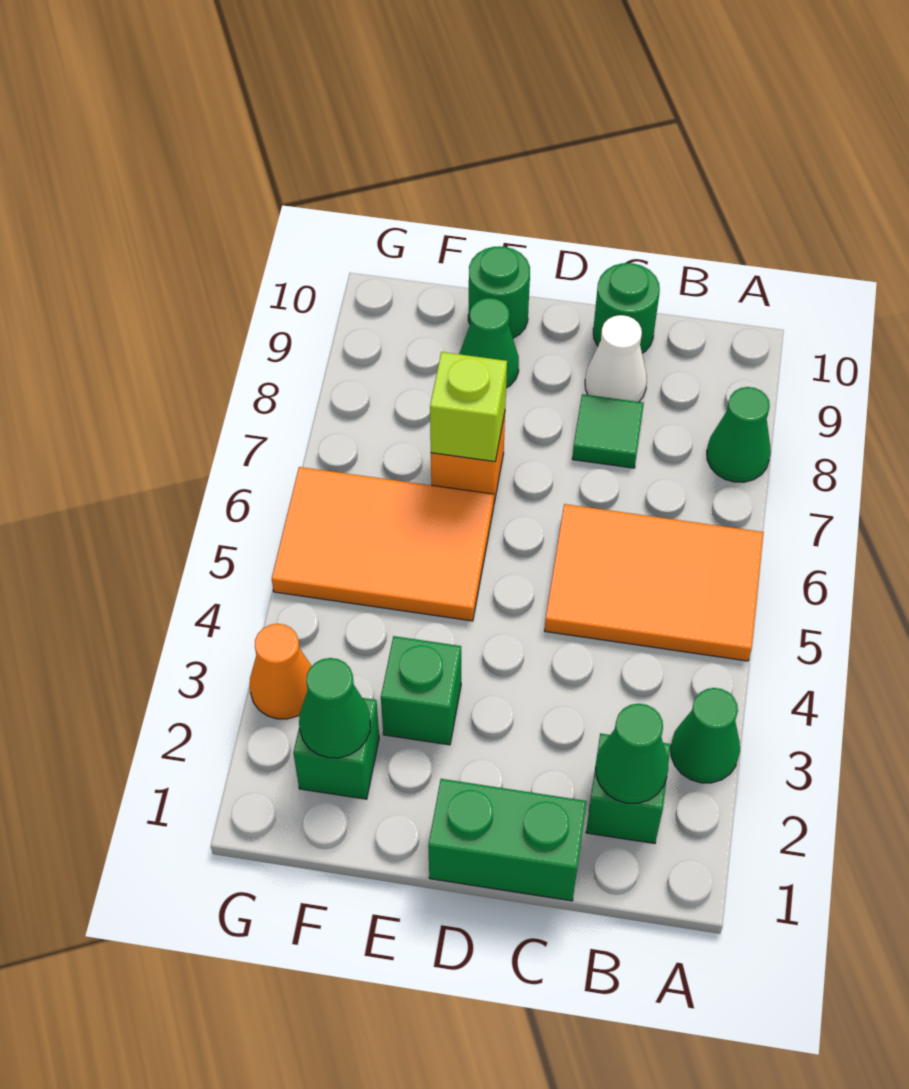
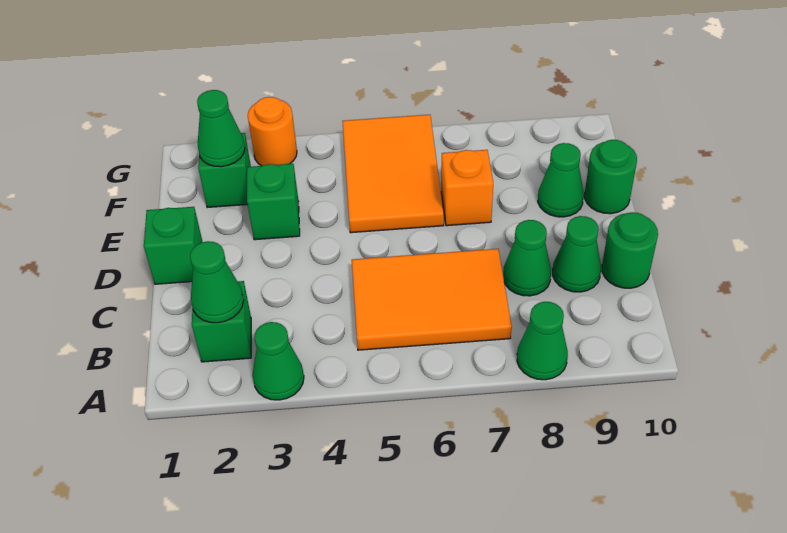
orange 2x3 tile [545,504,764,661] -> orange 2x3 tile turned to [352,249,512,350]
green 1x2 brick [428,779,587,901] -> green 1x1 brick [144,207,202,284]
green 1x1 tile [572,394,644,468] -> green 1x1 cone [503,220,551,296]
white 1x1 cone [585,315,647,402] -> green 1x1 cone [553,216,601,292]
lime 1x1 brick [430,352,507,462] -> none
orange 1x1 cone [250,624,312,719] -> orange 1x1 round brick [248,97,297,166]

